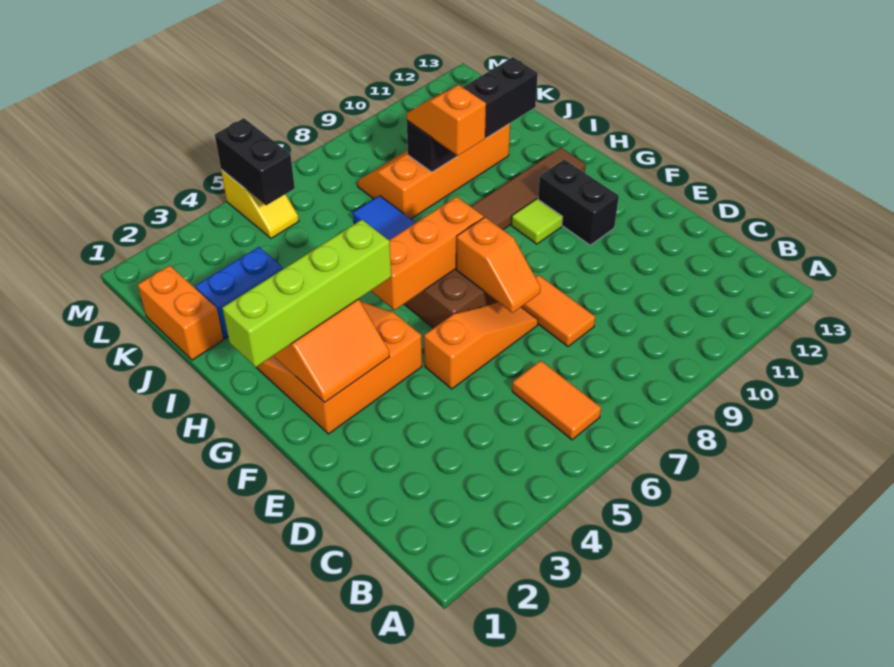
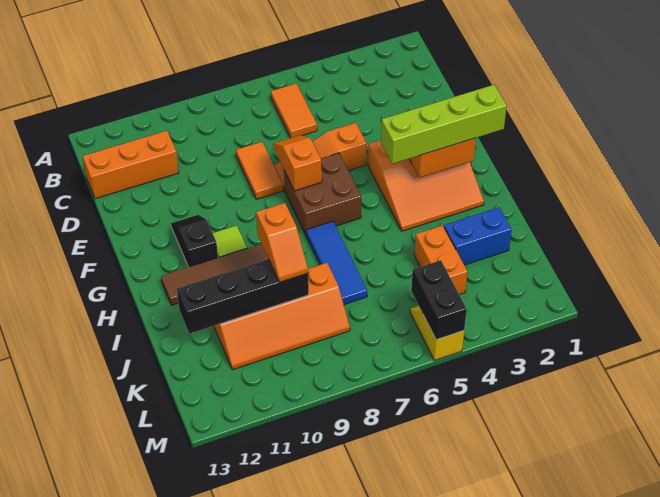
black 1x2 brick [538,159,619,245] -> black 1x2 slope [171,215,218,267]
orange 1x3 brick [371,197,484,310] -> orange 1x3 brick moved to [83,131,179,199]
orange 1x2 brick [138,265,223,360] -> orange 1x2 brick moved to [414,225,467,295]

